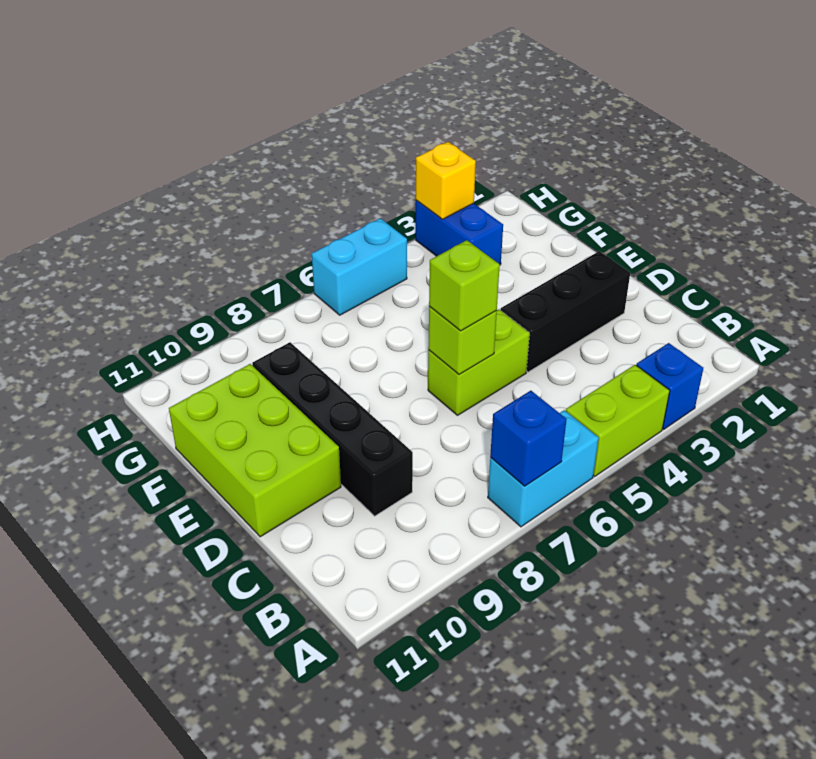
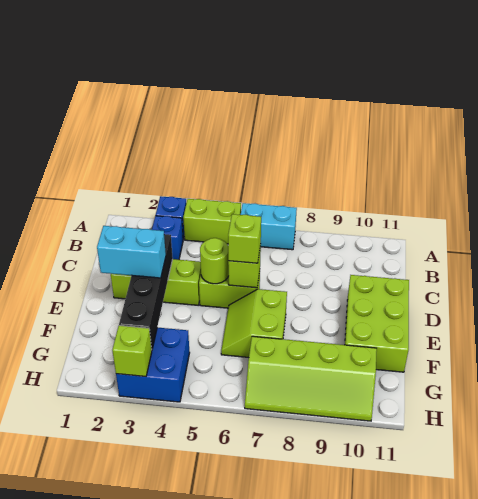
blue 1x1 brick [490,391,567,486] -> blue 1x1 brick moved to [152,216,183,260]
black 1x4 brick [252,342,413,516] -> black 1x4 brick moved to [119,234,173,349]
black 1x3 brick [500,251,630,372] -> lime 1x3 brick [111,259,201,305]
none -> lime 1x1 round brick [200,238,229,284]
none -> lime 2x2 slope [221,289,287,357]
blue 1x2 brick [416,200,503,265] -> blue 2x2 brick [116,327,190,402]
none -> lime 2x4 slope [245,336,377,421]
yellow 1x1 brick [416,142,476,219] -> lime 1x1 brick [112,325,152,376]
cyan 1x2 brick [312,218,407,315] -> cyan 1x2 brick moved to [97,226,166,278]

